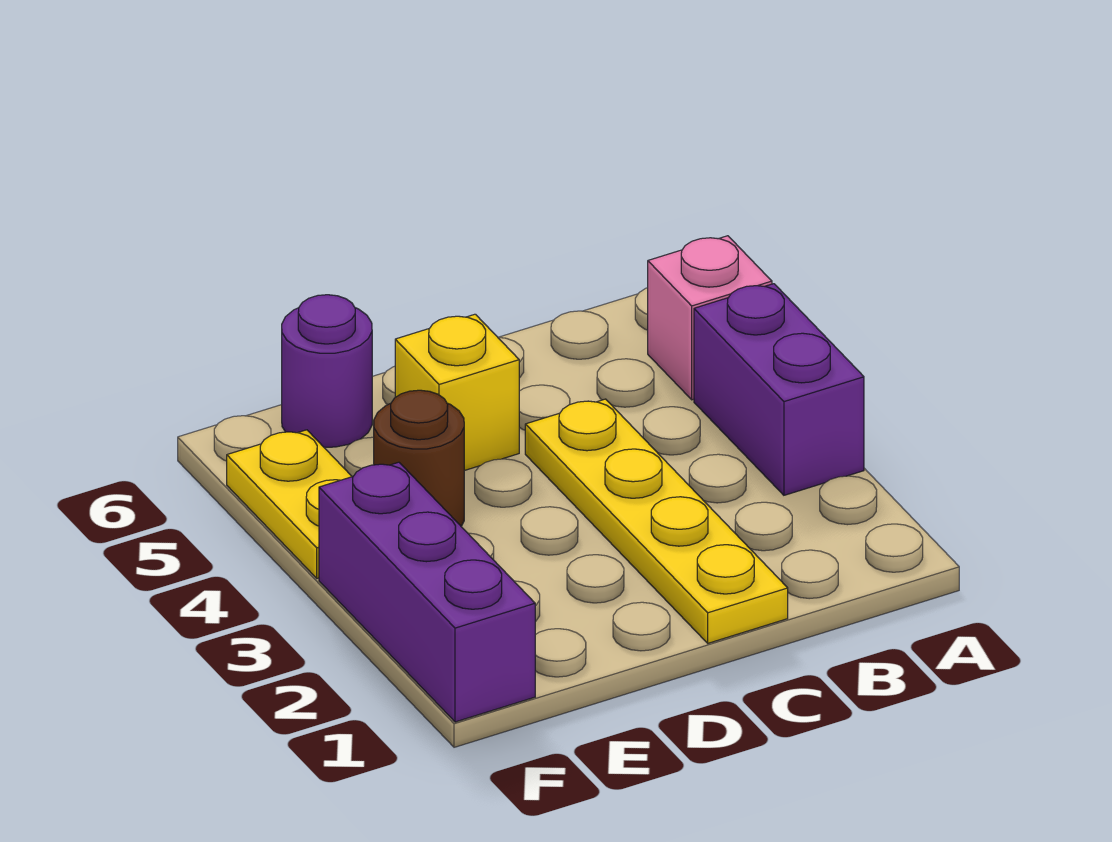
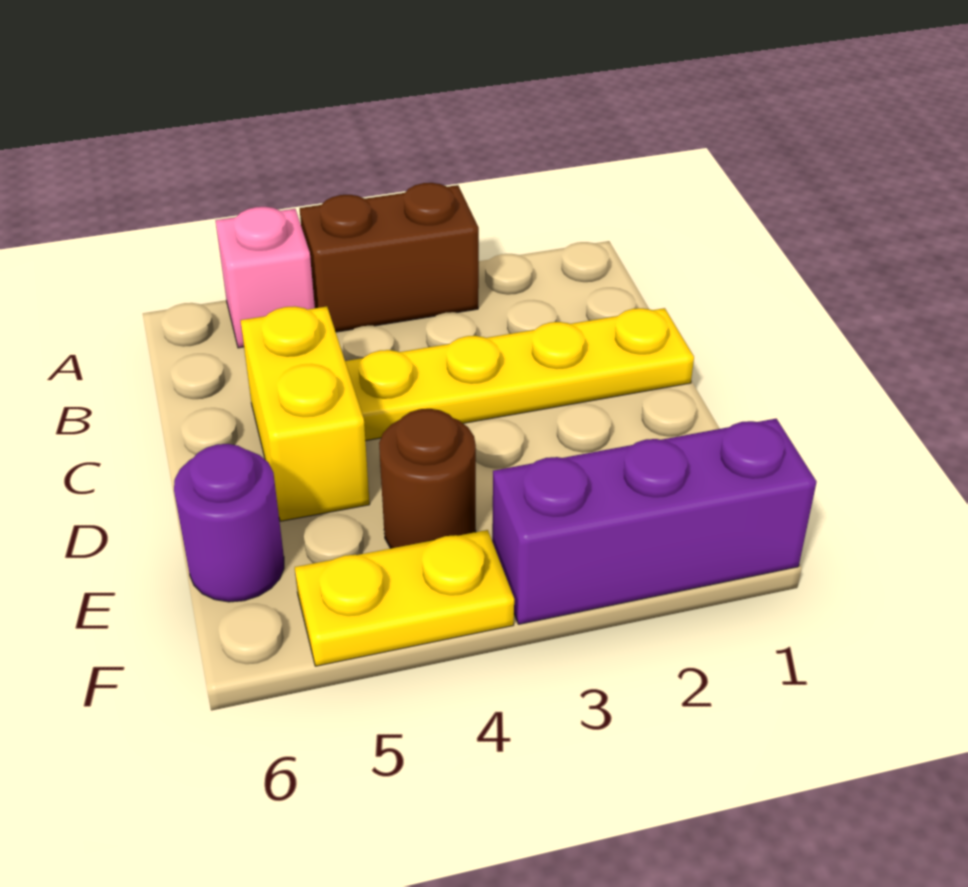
purple 1x2 brick [694,284,864,495] -> brown 1x2 brick [300,183,479,332]
yellow 1x1 brick [395,314,519,471] -> yellow 1x2 brick [241,306,370,521]

